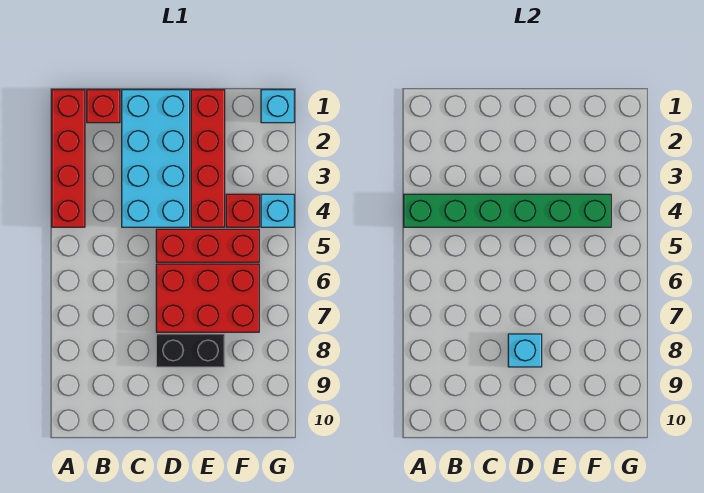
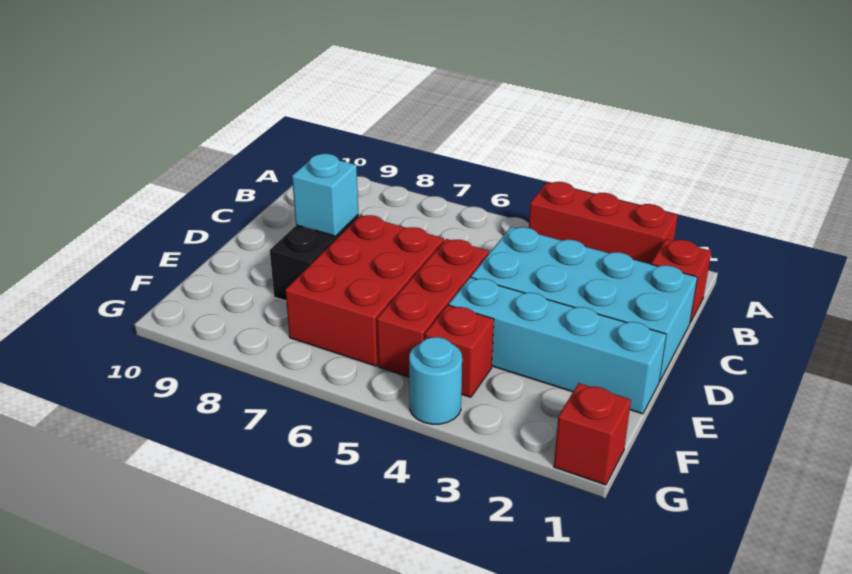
red 1x4 brick [52,90,85,227] -> red 1x3 brick [529,182,678,264]
green 1x6 brick [404,194,611,227] -> none
red 1x4 brick [191,90,225,227] -> cyan 1x4 brick [449,277,666,414]
cyan 1x1 brick [261,90,294,123] -> red 1x1 brick [554,383,631,485]
cyan 1x1 brick [261,194,294,227] -> cyan 1x1 round brick [409,337,462,424]

